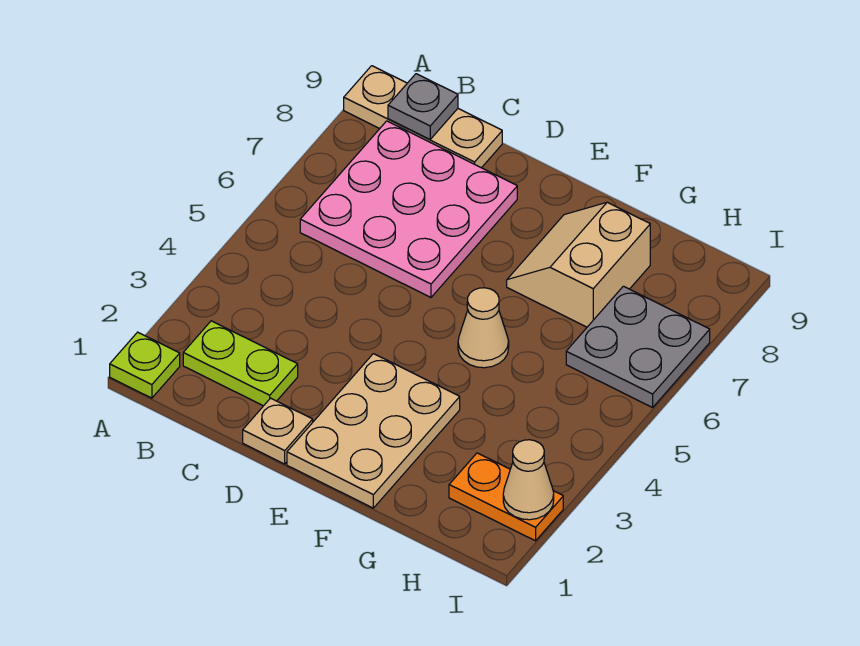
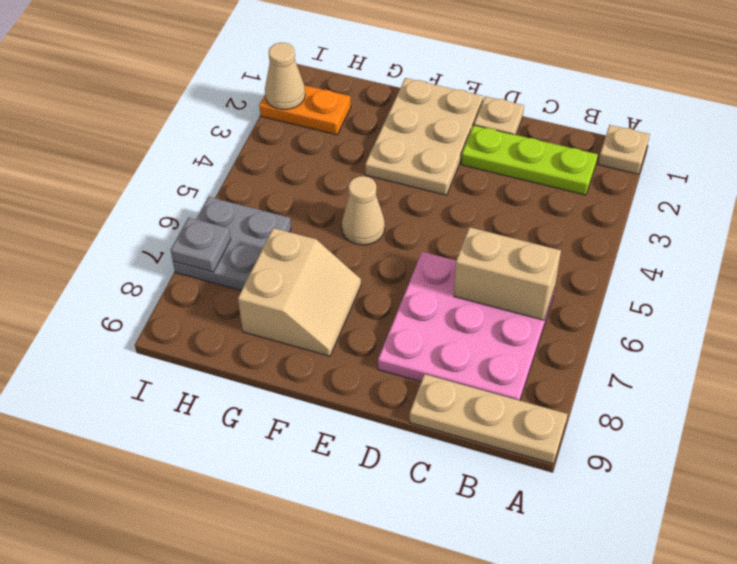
lime 1x1 plate [110,332,180,398] -> tan 1x1 plate [598,125,650,174]
lime 1x2 plate [183,321,298,406] -> lime 1x3 plate [461,125,598,195]
none -> tan 1x2 brick [454,227,561,320]
grey 1x1 plate [388,74,458,140] -> grey 1x1 plate moved to [171,218,231,272]

